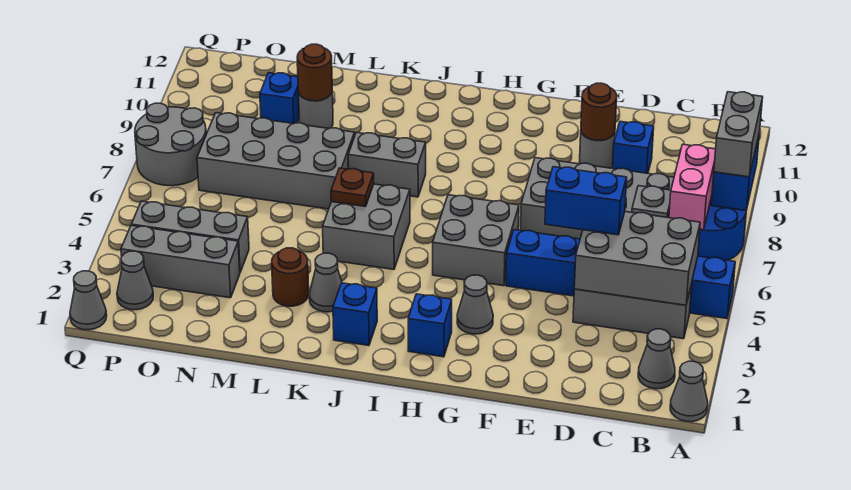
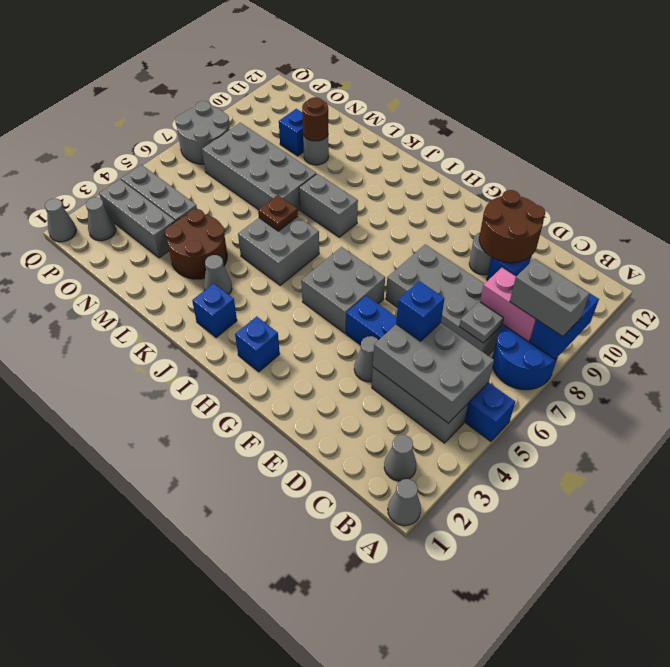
grey 1x2 brick [714,92,763,177] -> grey 1x2 brick turned to [510,259,590,337]
pink 1x2 brick [669,144,716,230] -> pink 1x2 brick turned to [480,268,537,341]
blue 1x2 brick [545,167,627,235] -> blue 1x1 brick [396,281,445,341]
brown 1x1 round brick [581,83,617,140] -> brown 2x2 round brick [479,190,545,263]
grey 1x1 cone [457,275,493,334] -> grey 1x1 cone moved to [354,336,378,382]
brown 1x1 round brick [272,248,309,306] -> brown 2x2 round brick [165,209,227,279]

